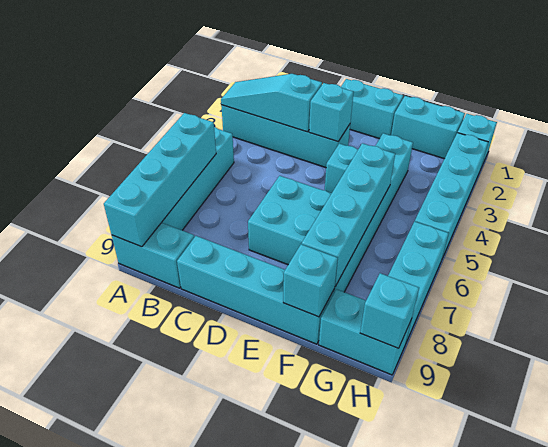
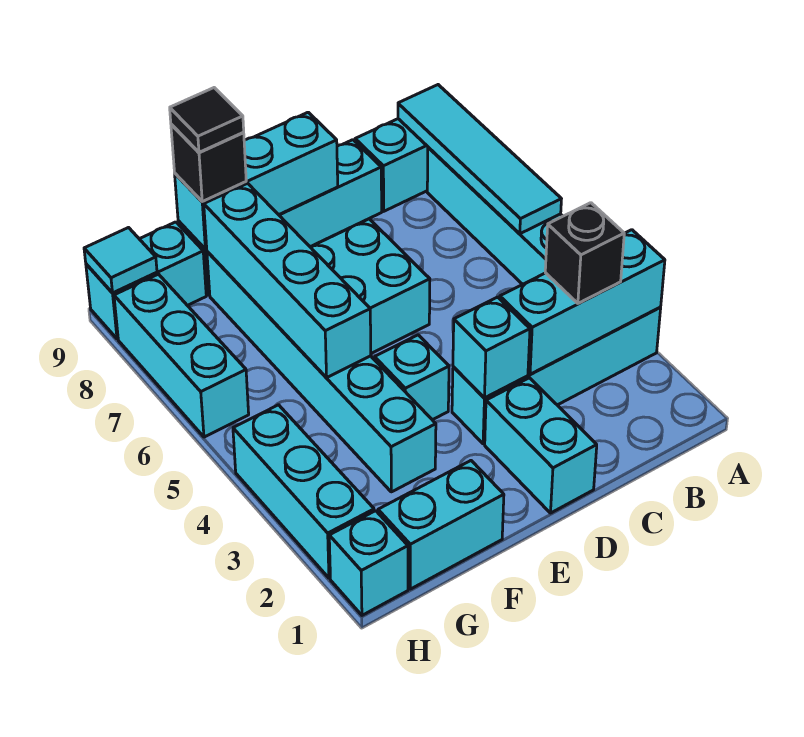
cyan 1x3 slope [221,74,322,132] -> cyan 1x3 brick [500,230,665,374]
cyan 1x4 brick [104,113,216,247] -> cyan 1x4 tile [398,85,561,234]
none -> black 1x1 brick [545,203,624,303]
cyan 1x2 brick [341,79,403,139] -> cyan 1x2 brick turned to [485,378,597,513]
cyan 1x1 brick [283,244,338,317] -> cyan 1x3 brick [175,112,338,249]
none -> black 1x1 brick [171,124,246,201]
none -> black 1x1 tile [170,88,244,152]
cyan 1x4 brick [415,133,488,258] -> cyan 1x3 brick [233,405,374,578]
cyan 1x1 brick [360,273,419,348] -> cyan 1x1 tile [84,228,157,293]

